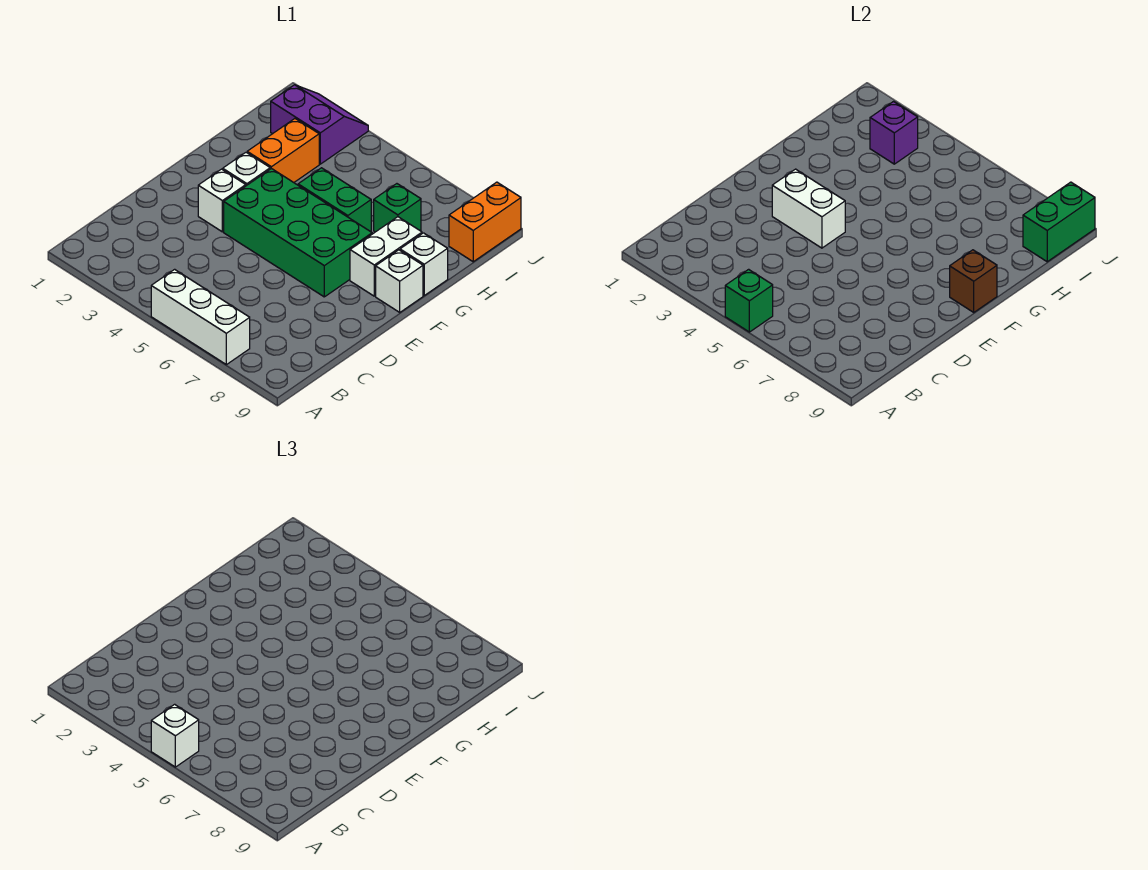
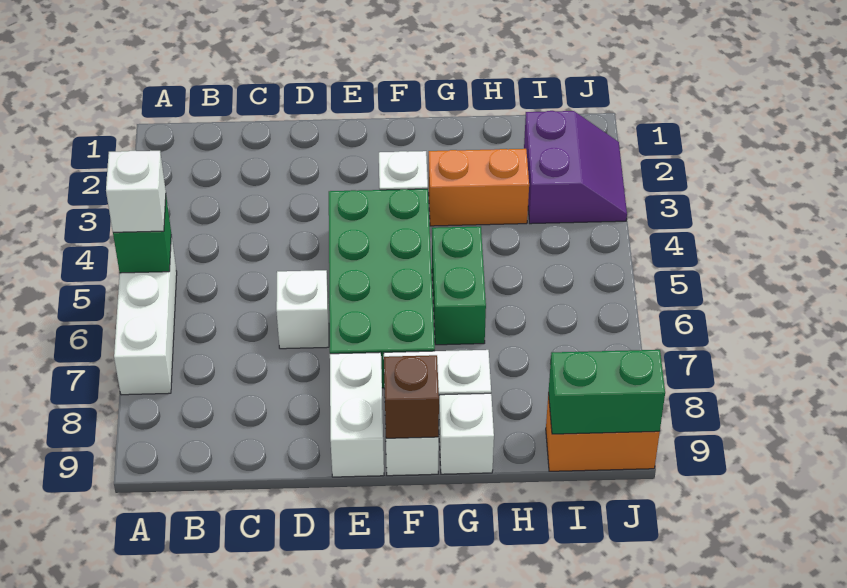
white 1x1 brick [198,169,246,232] -> white 1x1 brick moved to [276,270,329,349]
white 1x2 brick [772,169,845,248] -> white 1x2 brick moved to [330,352,384,477]
green 1x1 brick [374,184,421,232] -> none
purple 1x1 brick [870,102,918,164] -> none

